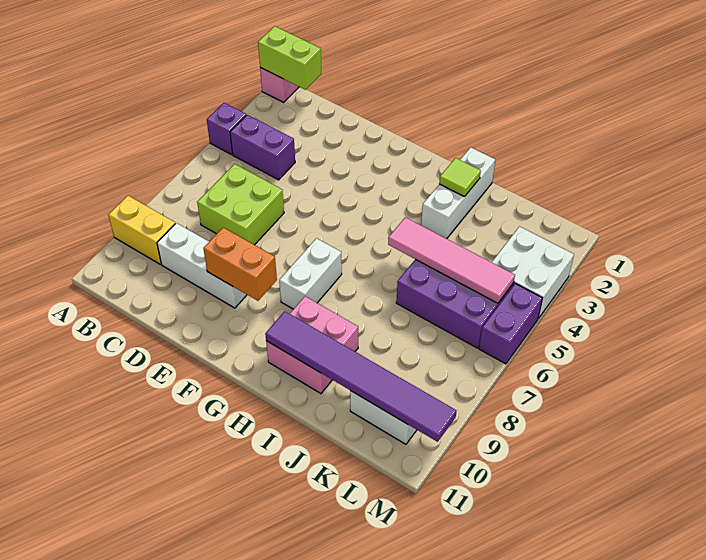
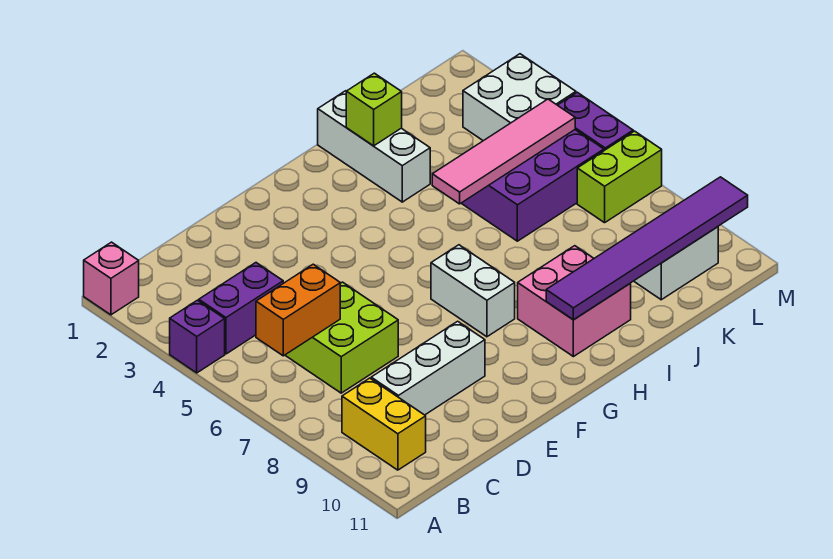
lime 1x2 brick [258,26,321,90] -> lime 1x2 brick moved to [577,131,662,223]
yellow 1x2 brick [109,196,175,264] -> yellow 1x2 brick turned to [342,378,426,470]
orange 1x2 brick [203,228,277,301] -> orange 1x2 brick moved to [256,264,340,356]
lime 1x1 tile [439,158,481,197] -> lime 1x1 brick [346,73,402,146]

